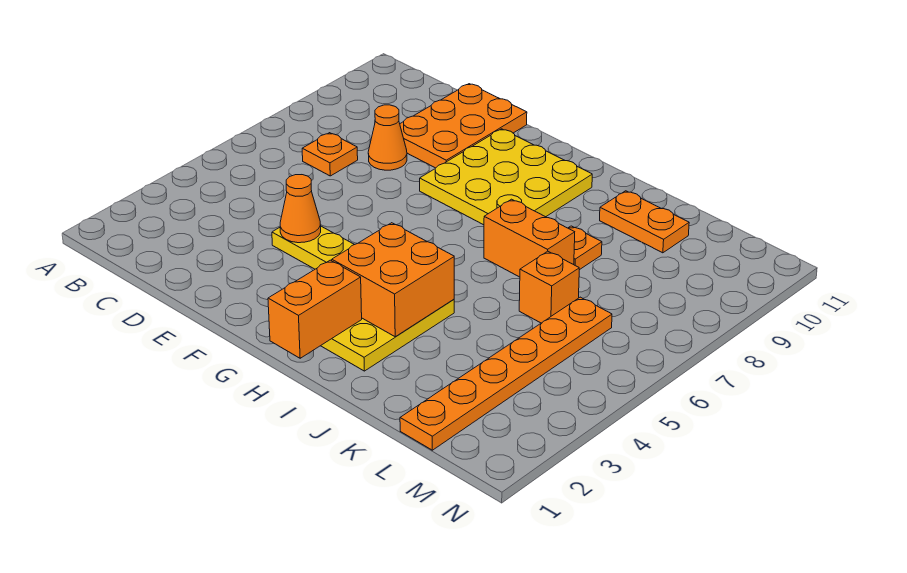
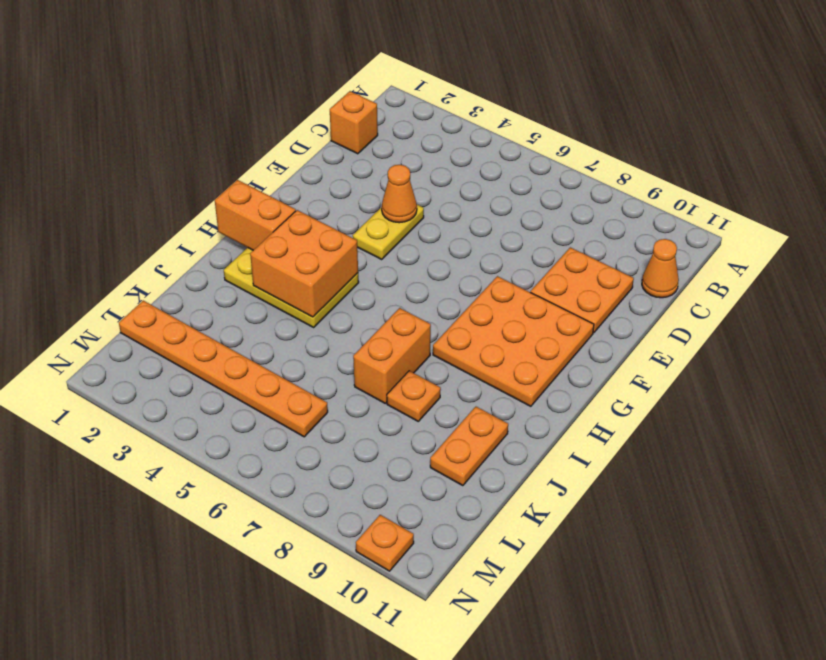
orange 1x1 plate [302,133,358,176] -> orange 1x1 plate moved to [356,515,414,571]
orange 1x1 cone [368,105,407,170] -> orange 1x1 cone moved to [642,239,679,298]
orange 2x3 plate [400,84,527,168] -> orange 2x2 plate [530,247,634,333]
yellow 3x3 plate [420,129,592,225] -> orange 3x3 plate [433,276,594,406]
orange 1x1 brick [519,251,579,323] -> orange 1x1 brick moved to [330,91,378,154]

